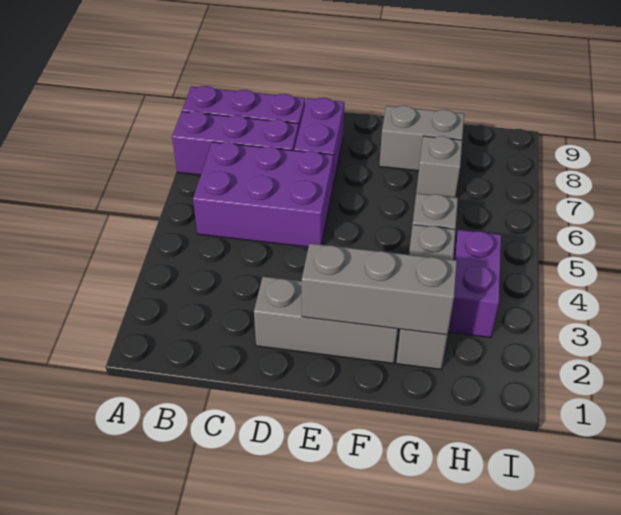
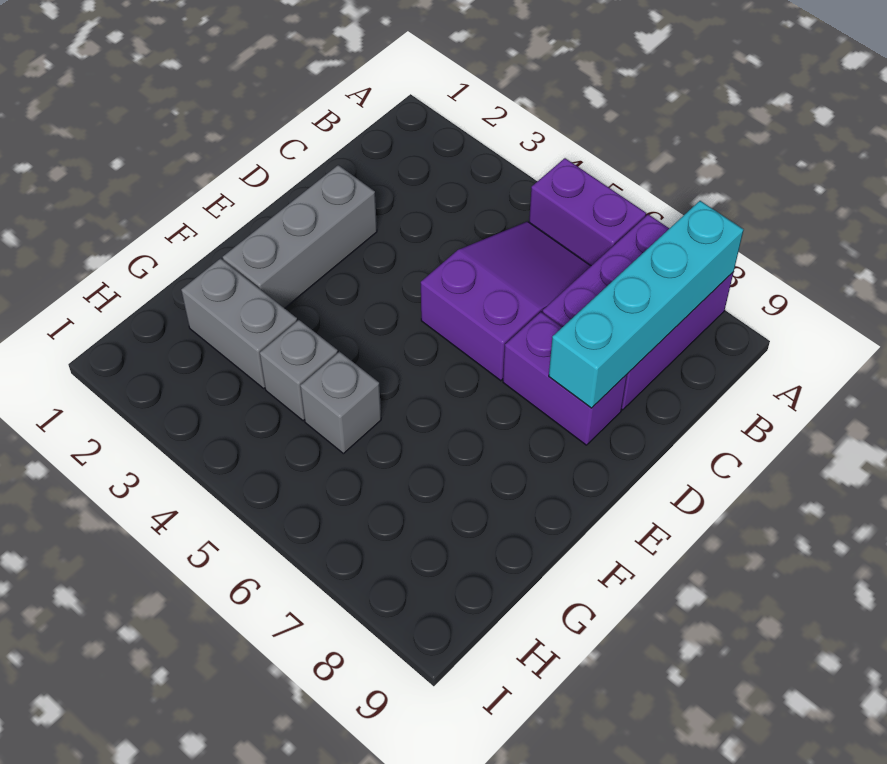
none -> cyan 1x4 brick [549,201,744,408]
purple 2x3 brick [193,142,333,247] -> purple 2x3 slope [421,221,591,381]
grey 1x3 brick [302,243,457,335] -> none
grey 1x2 brick [379,106,464,171] -> none
grey 1x1 brick [416,136,462,197] -> none
purple 1x2 brick [448,230,501,338] -> purple 1x2 brick moved to [529,158,646,266]

